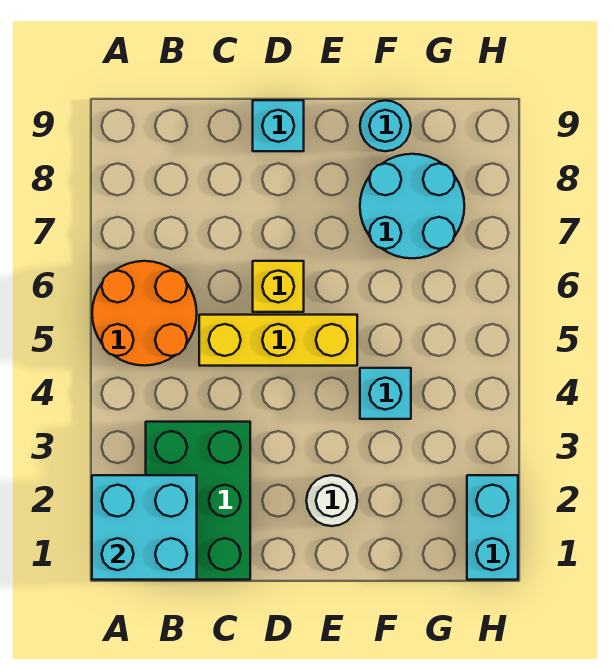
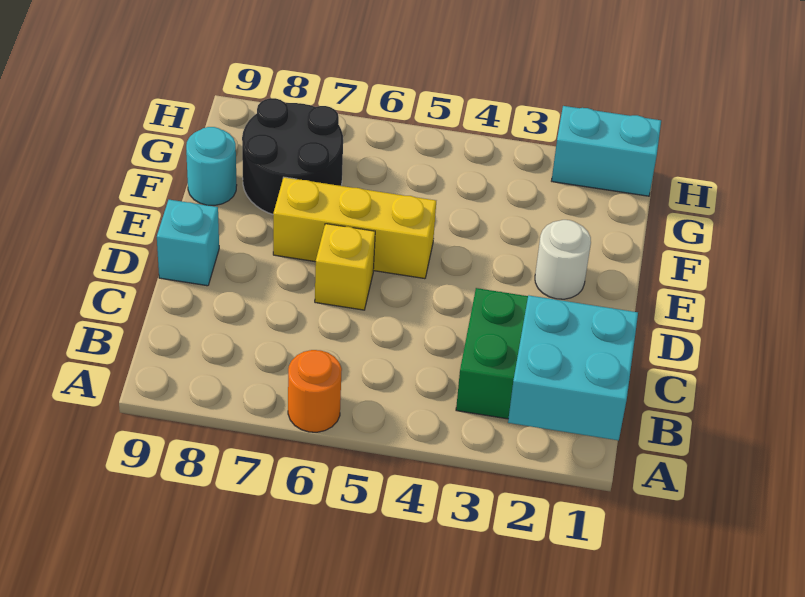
orange 2x2 round brick [92,261,197,366] -> orange 1x1 round brick [288,350,342,432]
yellow 1x3 brick [199,315,357,366] -> yellow 1x3 brick turned to [273,177,436,279]
cyan 1x1 brick [360,368,411,419] -> none
cyan 2x2 round brick [360,154,464,258] -> black 2x2 round brick [242,98,343,214]

